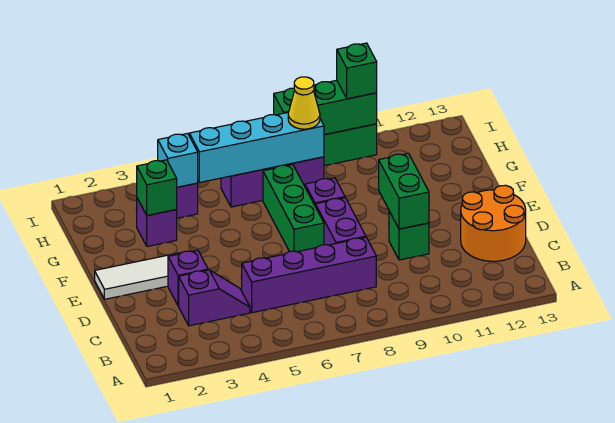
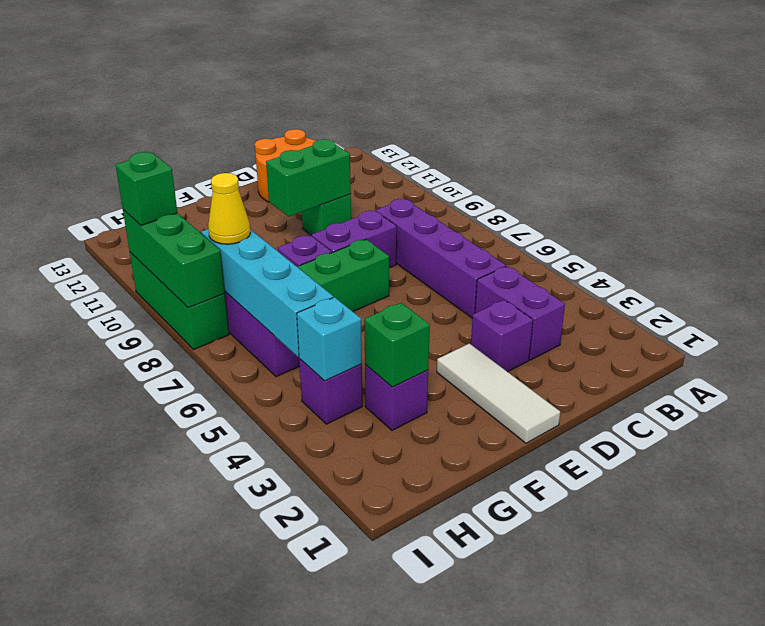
purple 1x2 slope [179,270,250,326] -> purple 1x2 brick [475,266,565,360]

